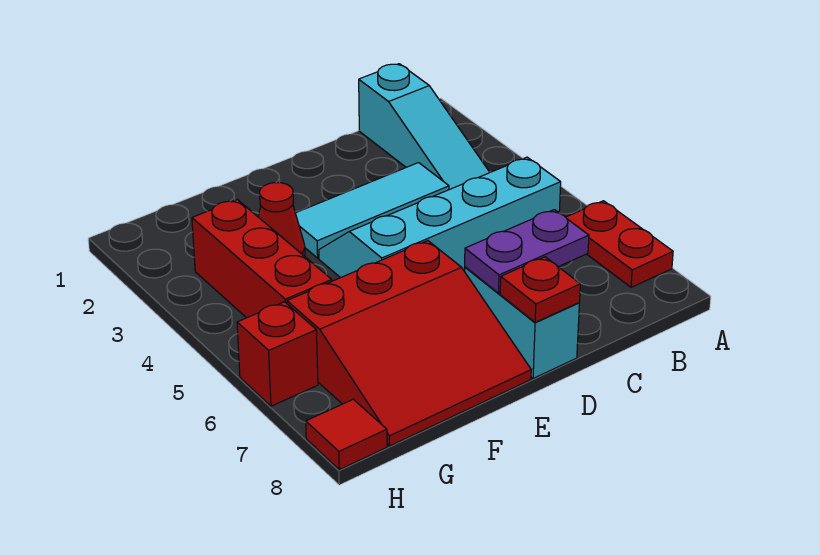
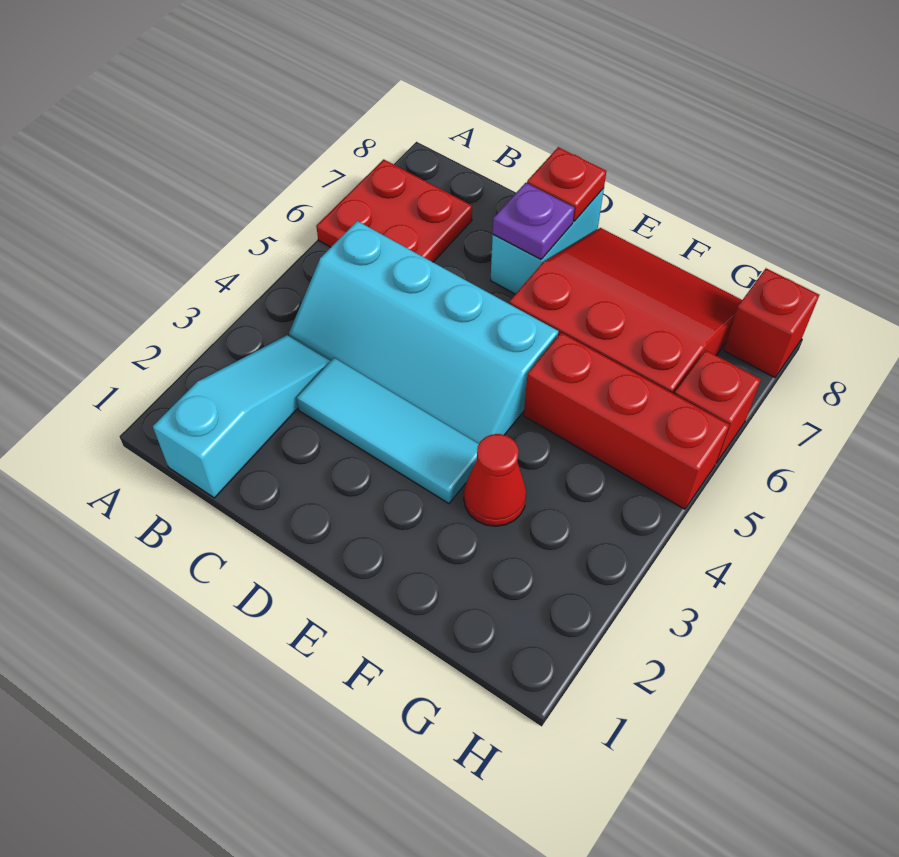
red 1x2 plate [566,201,673,287] -> red 2x2 plate [316,159,472,262]
purple 1x2 plate [465,210,589,293] -> purple 1x1 plate [493,183,574,259]
red 1x3 brick [192,200,332,318] -> red 1x3 brick turned to [524,333,729,509]
red 1x1 tile [306,399,387,470] -> red 1x1 brick [724,268,819,378]

